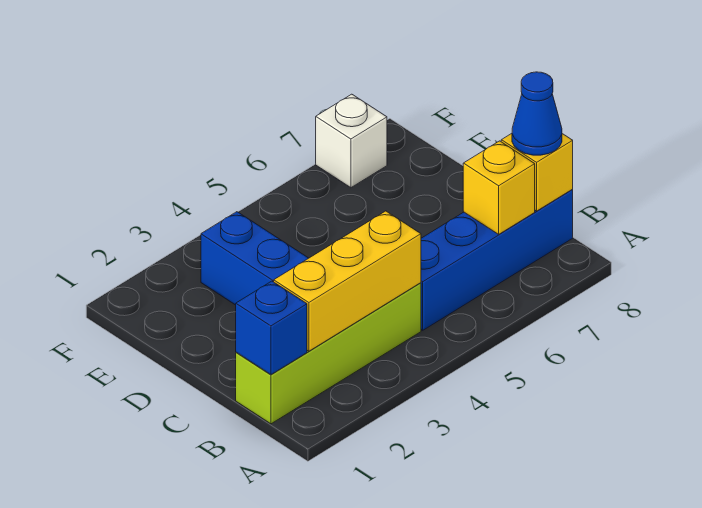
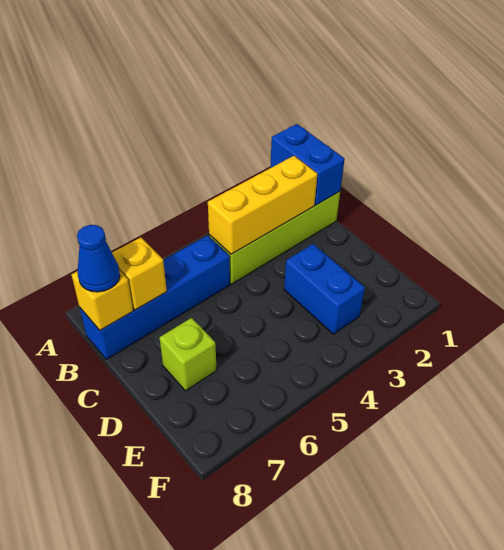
blue 1x1 brick [236,281,307,374] -> blue 1x2 brick [270,124,345,205]
none -> lime 1x1 brick [159,318,217,391]
white 1x1 brick [316,94,387,188] -> none

